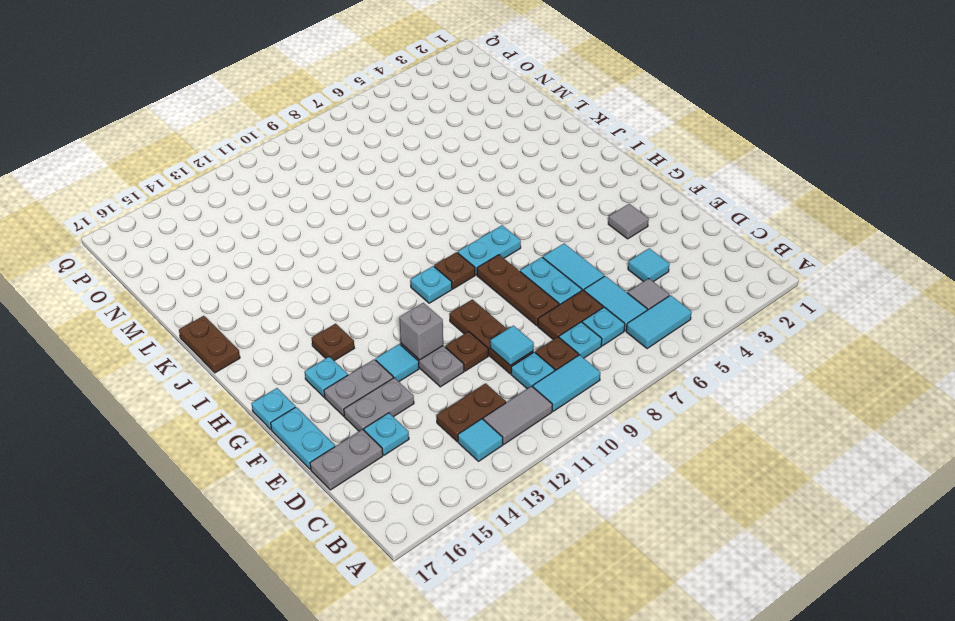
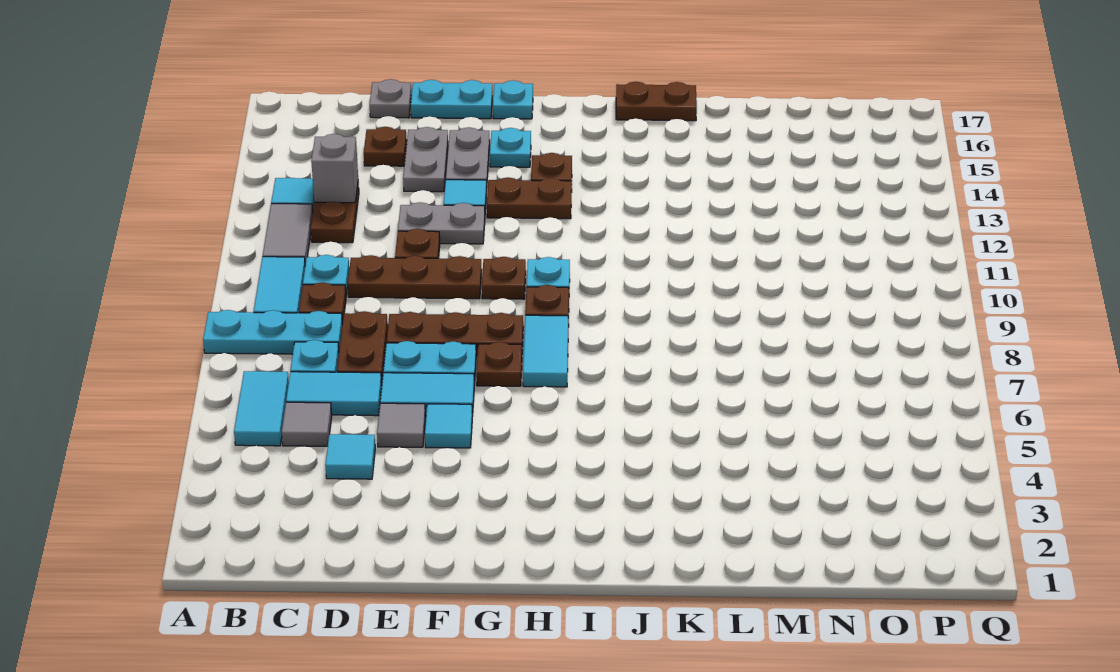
cyan 1x1 plate [559,322,602,358] -> cyan 1x3 plate [203,310,342,354]
cyan 1x1 tile [490,326,534,366] -> cyan 1x1 tile moved to [425,404,472,448]
cyan 1x1 plate [364,413,409,455] -> brown 1x1 plate [364,127,407,166]
grey 1x2 plate [310,429,383,490] -> grey 1x1 plate [370,79,411,118]
grey 1x1 tile [608,204,649,239] -> grey 1x1 tile moved to [377,403,426,447]
grey 1x1 brick [399,303,443,360] -> grey 1x1 brick moved to [311,134,358,203]
none -> brown 1x1 plate [476,342,522,386]
none -> brown 1x1 plate [482,257,526,299]
none -> brown 1x2 plate [487,177,572,219]
cyan 1x2 plate [458,225,521,275] -> cyan 1x2 tile [523,315,568,387]

